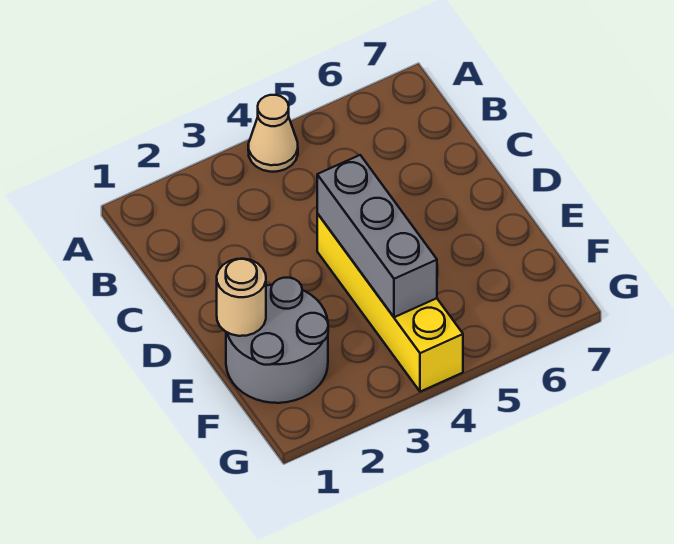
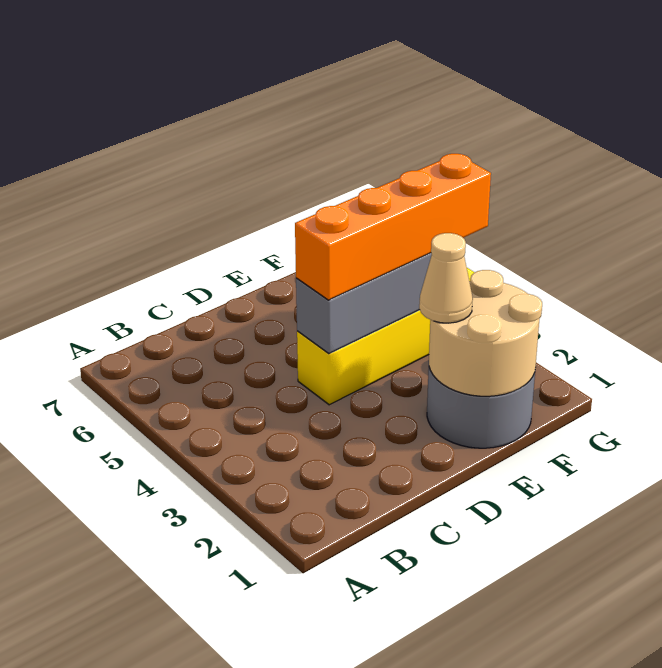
tan 1x1 cone [248,95,298,172] -> tan 1x1 cone moved to [419,233,473,323]
none -> orange 1x4 brick [295,154,491,300]
tan 1x1 round brick [217,259,266,336] -> tan 2x2 round brick [429,270,542,396]

